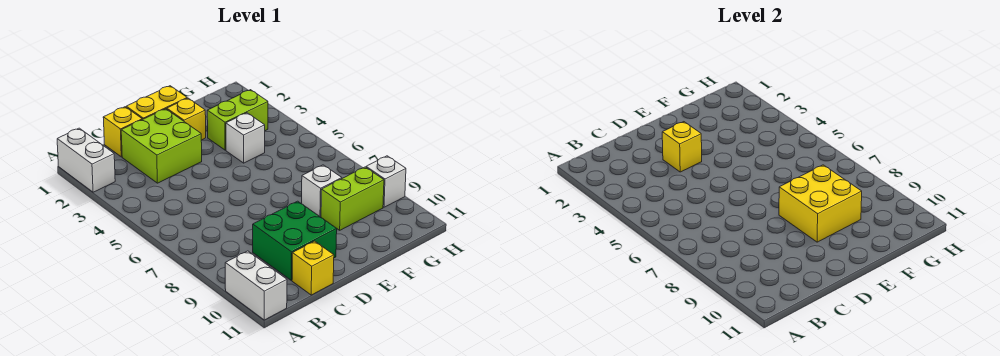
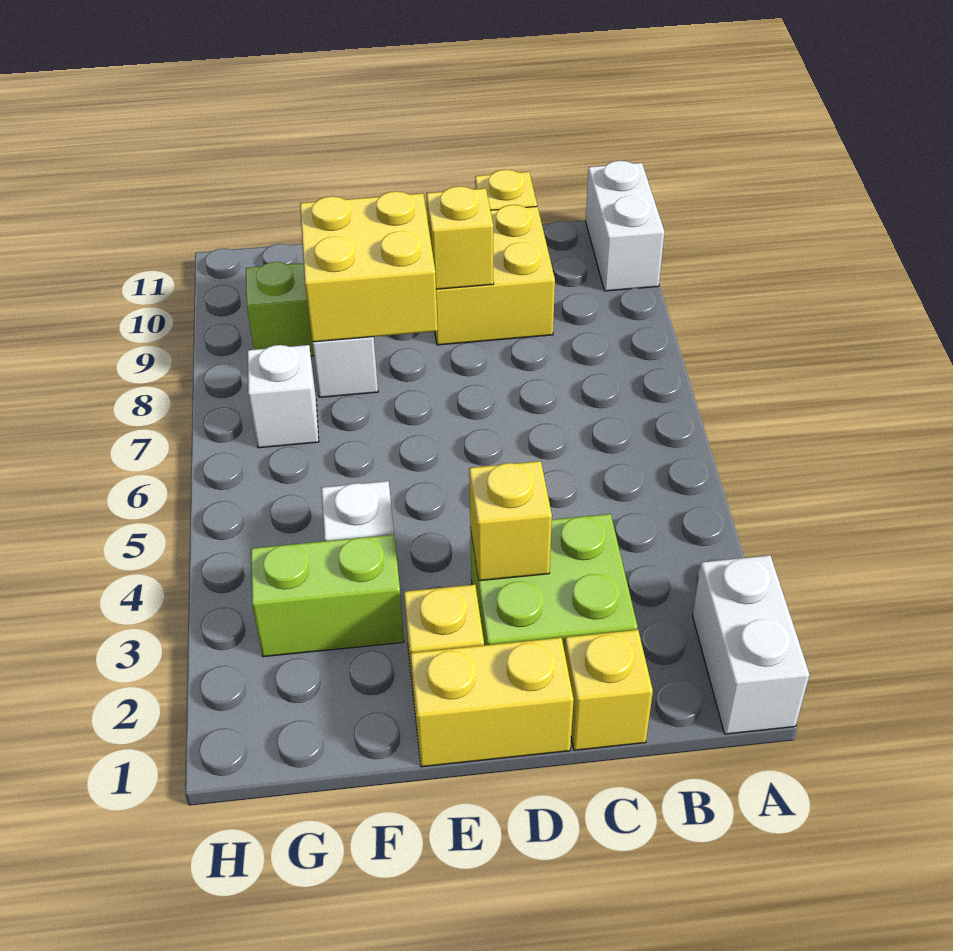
green 2x2 brick [253,201,337,280] -> yellow 2x2 brick [435,205,555,345]
none -> yellow 1x1 brick [426,186,494,289]
white 1x1 brick [366,156,406,207] -> white 1x1 brick moved to [247,345,319,448]

